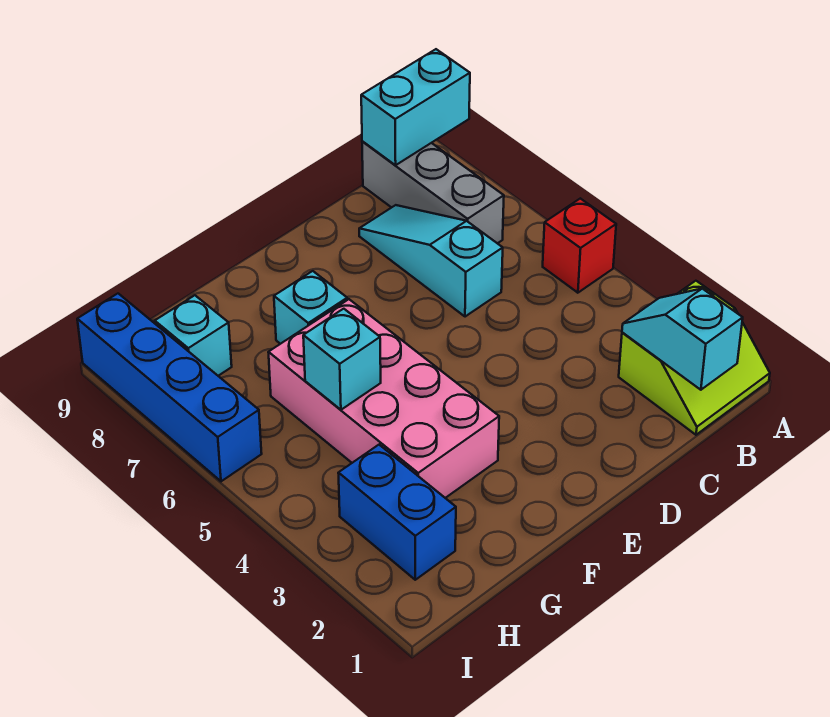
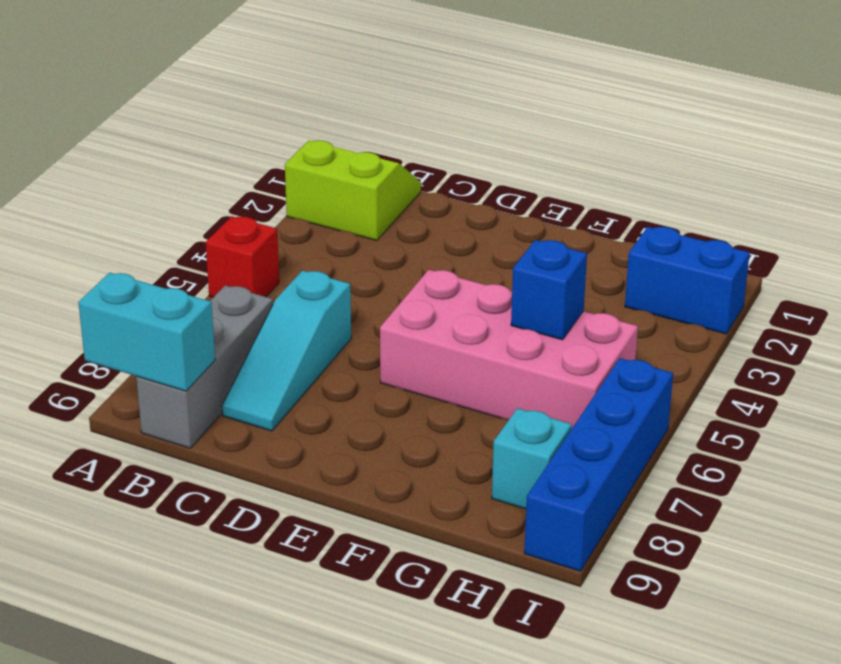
cyan 1x2 slope [622,289,743,390] -> none
pink 2x4 brick [268,299,499,498] -> pink 2x4 brick turned to [380,270,638,428]
cyan 1x1 brick [274,271,347,344] -> none
cyan 1x1 brick [303,309,381,410] -> blue 1x1 brick [511,240,587,340]
blue 1x2 brick [338,445,456,580] -> blue 1x2 brick turned to [625,227,750,334]

